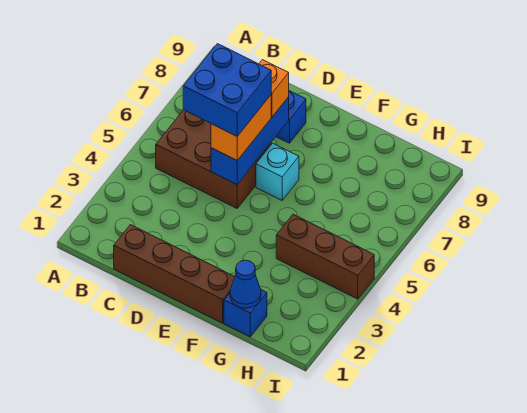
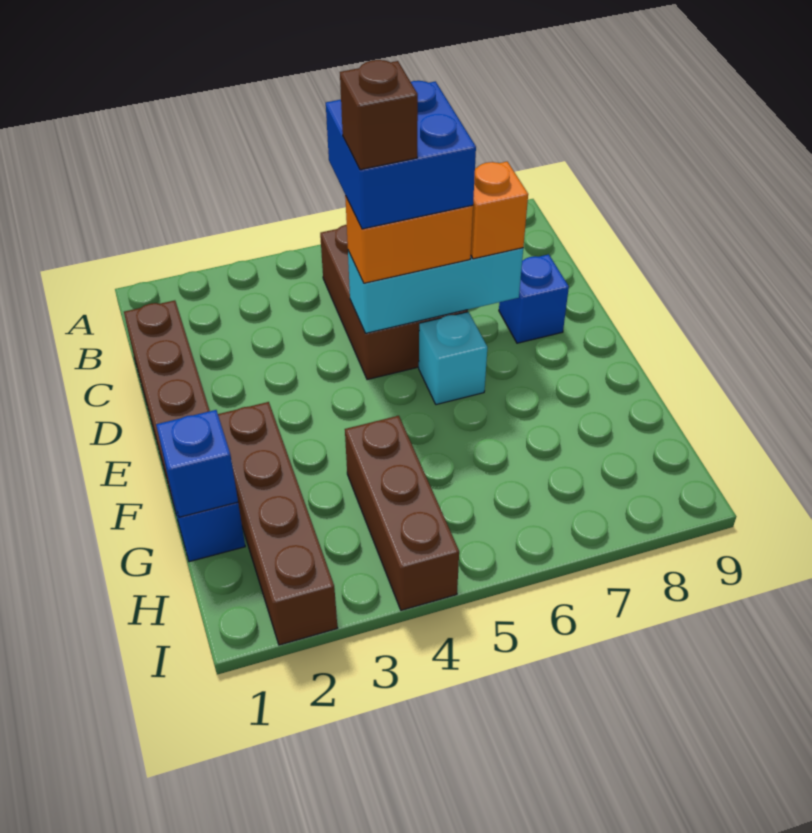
blue 1x3 brick [211,97,289,185] -> cyan 1x3 brick [348,248,523,333]
none -> brown 1x1 brick [340,60,418,170]
none -> brown 1x4 brick [218,402,337,645]
blue 1x1 cone [230,260,261,308] -> blue 1x1 brick [156,410,238,517]

